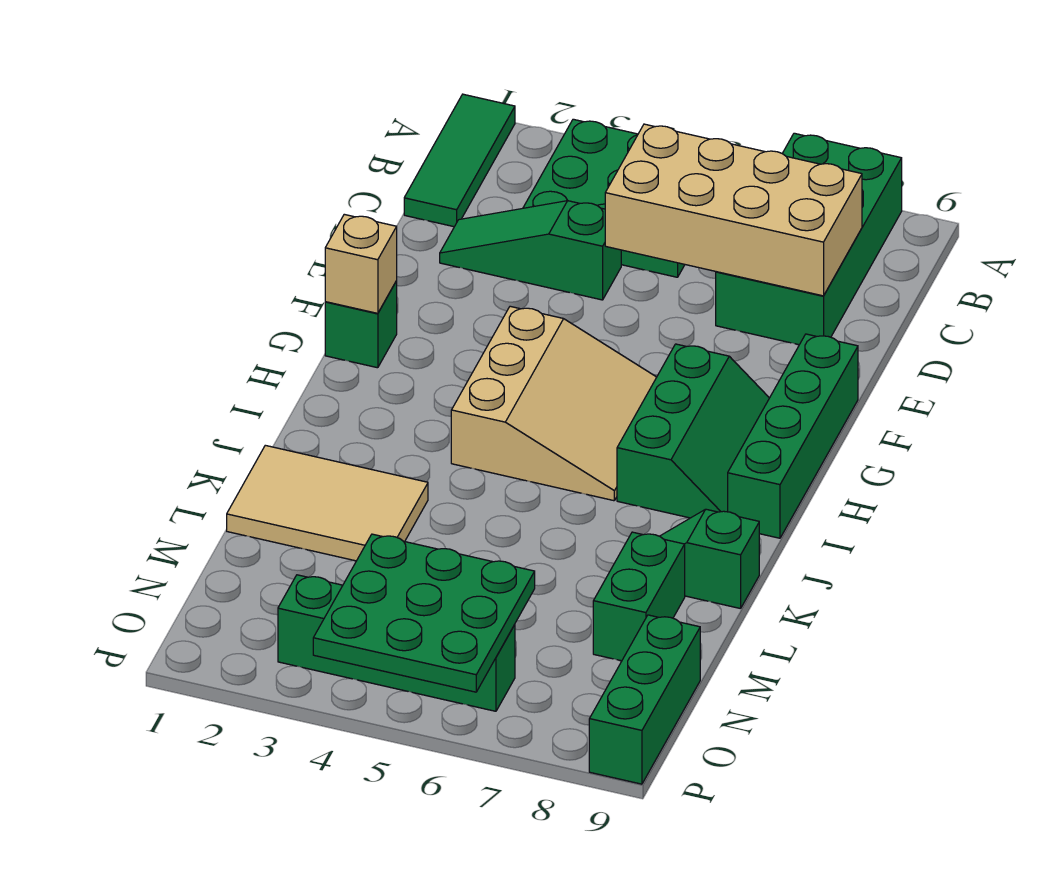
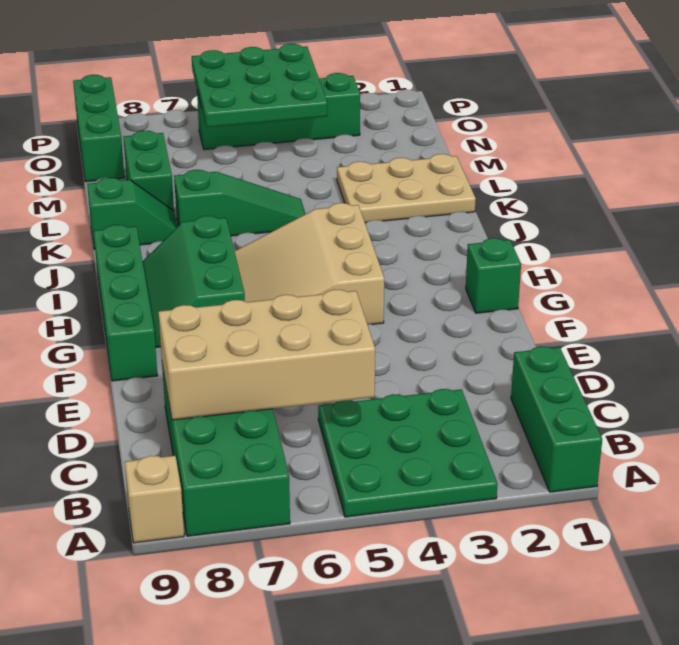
green 1x3 tile [404,94,515,227] -> green 1x3 brick [511,346,602,492]
green 1x3 slope [440,201,621,300] -> green 1x3 slope moved to [174,170,305,236]
tan 1x1 brick [325,214,397,313] -> tan 1x1 brick moved to [125,456,184,543]
tan 2x3 tile [227,445,428,561] -> tan 2x3 plate [337,154,476,223]

